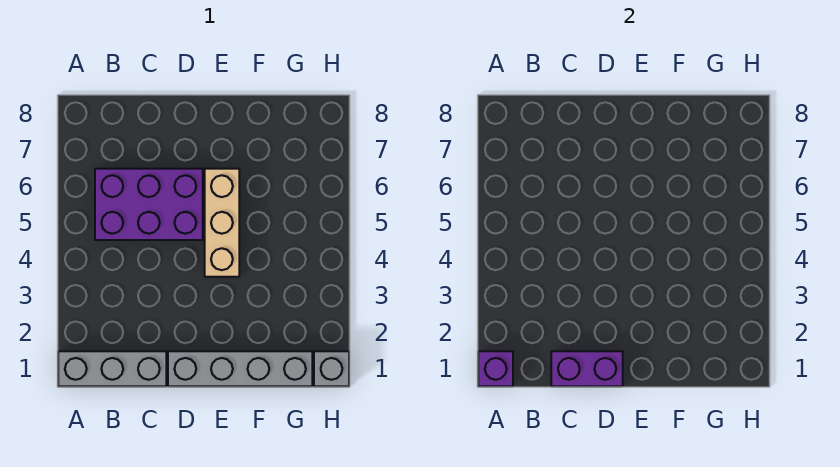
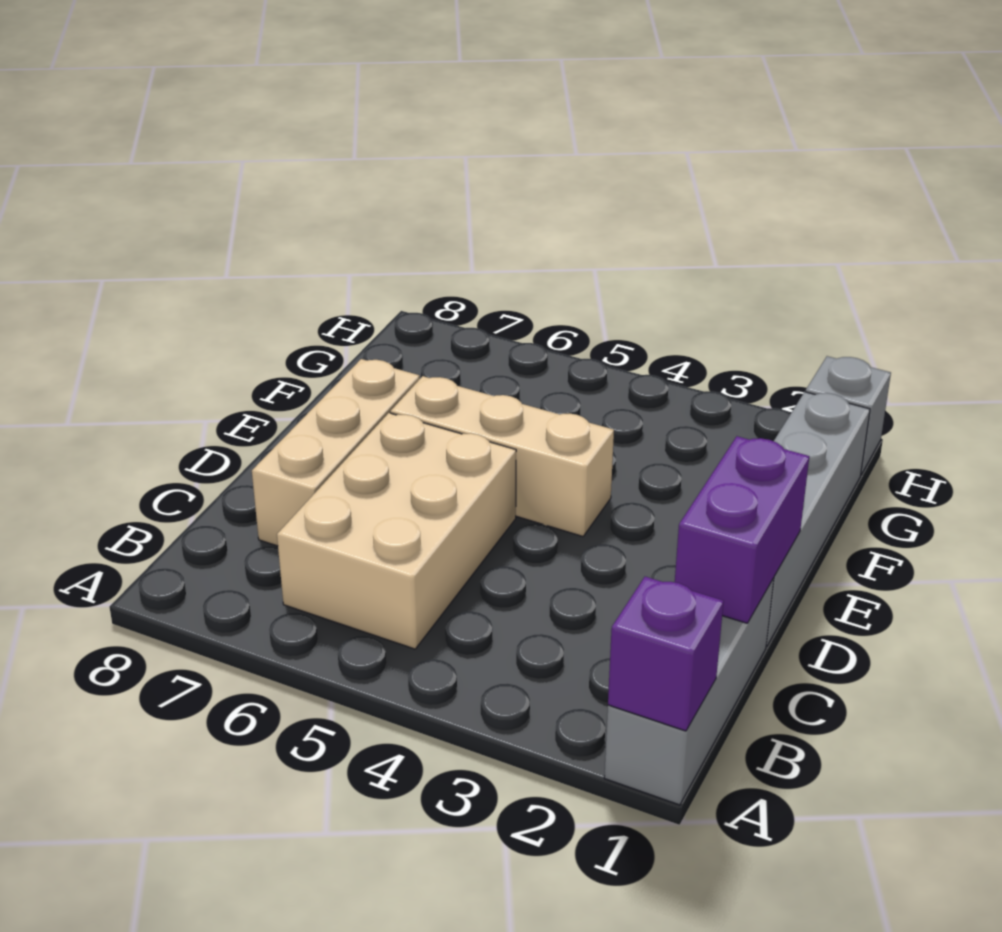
purple 2x3 brick [95,169,203,240] -> tan 2x3 brick [277,413,516,649]
none -> tan 1x3 brick [252,359,420,546]

